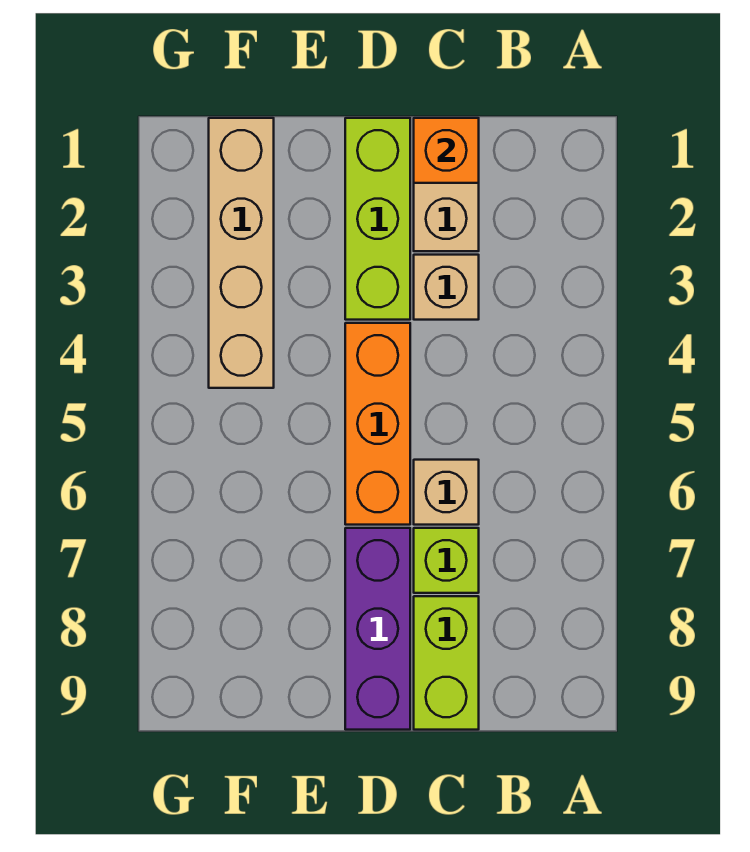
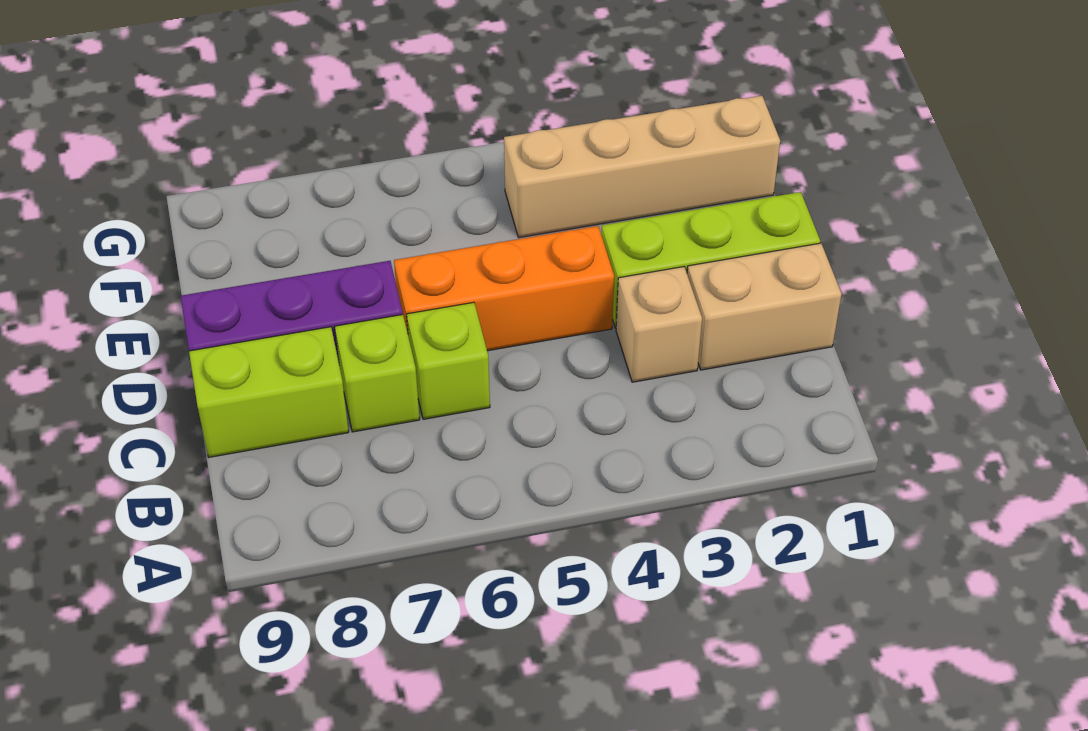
orange 1x1 brick [414,118,479,183] -> none
tan 1x1 brick [414,460,479,525] -> lime 1x1 brick [407,302,490,419]

